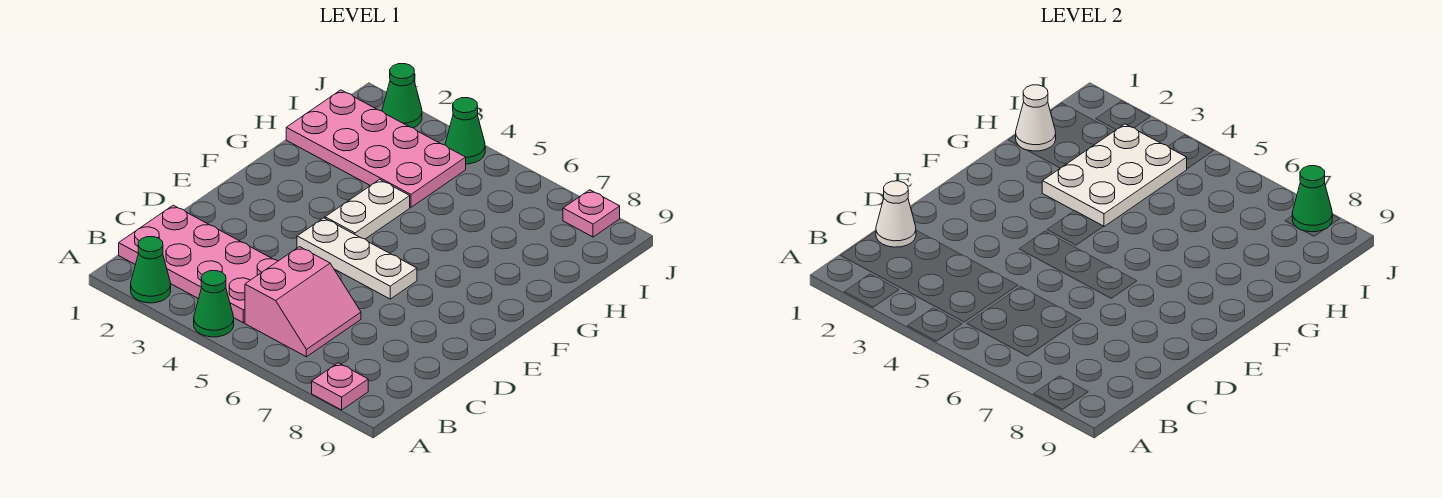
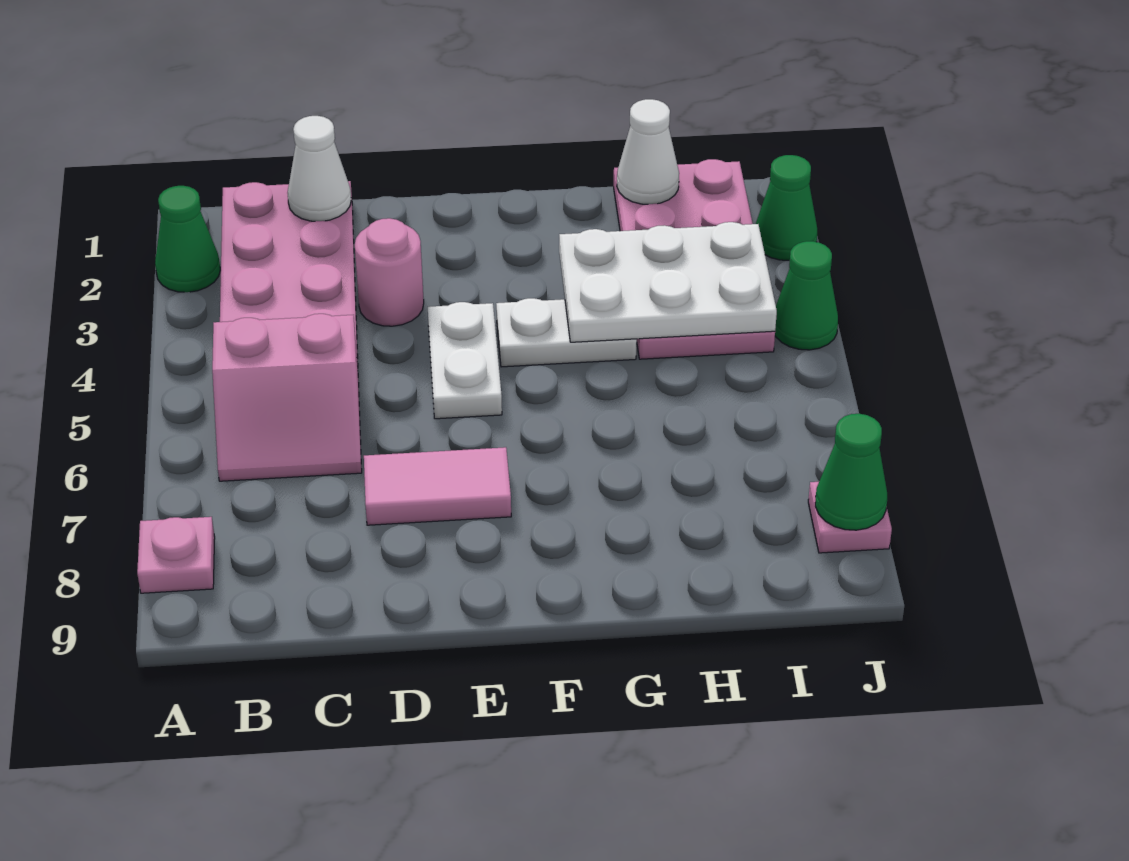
green 1x1 cone [194,271,234,337] -> none
none -> pink 1x1 round brick [355,218,424,326]
none -> pink 1x2 tile [364,447,511,525]
white 1x3 plate [297,218,417,299] -> white 1x2 plate [428,302,502,419]

